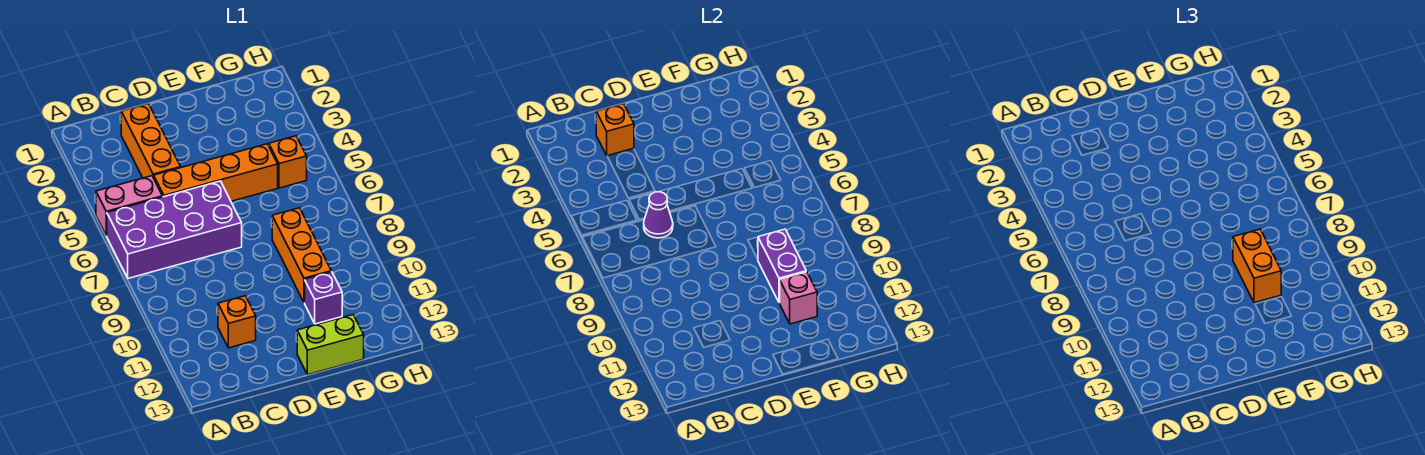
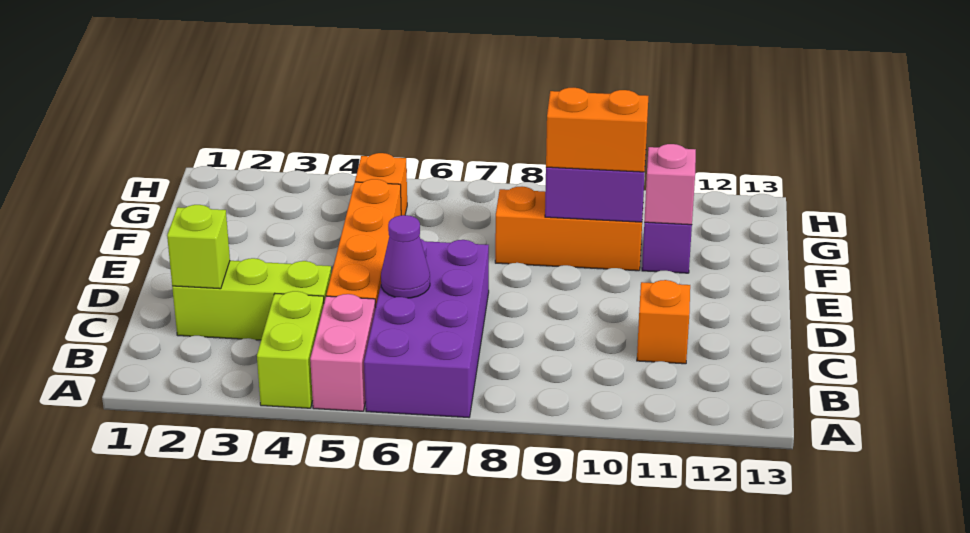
orange 1x3 brick [121,104,181,178] -> lime 1x3 brick [172,258,331,340]
orange 1x1 brick [596,104,634,156] -> lime 1x1 brick [167,205,230,289]
lime 1x2 brick [297,315,364,375] -> lime 1x2 brick moved to [257,291,324,408]

